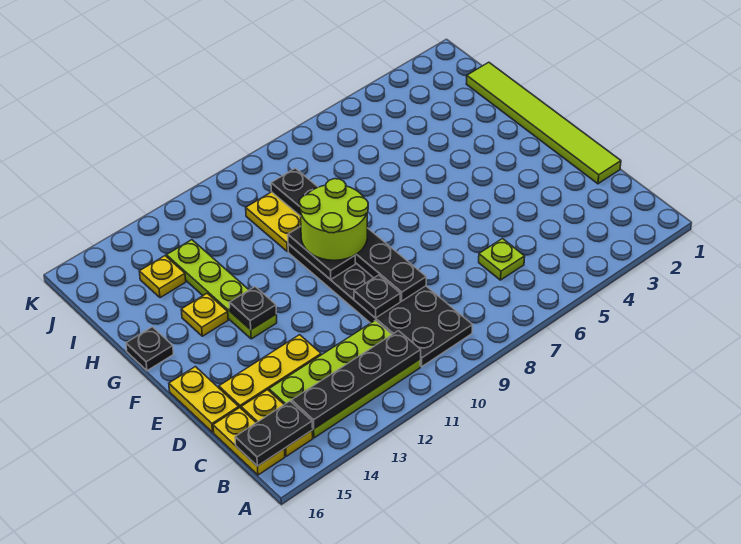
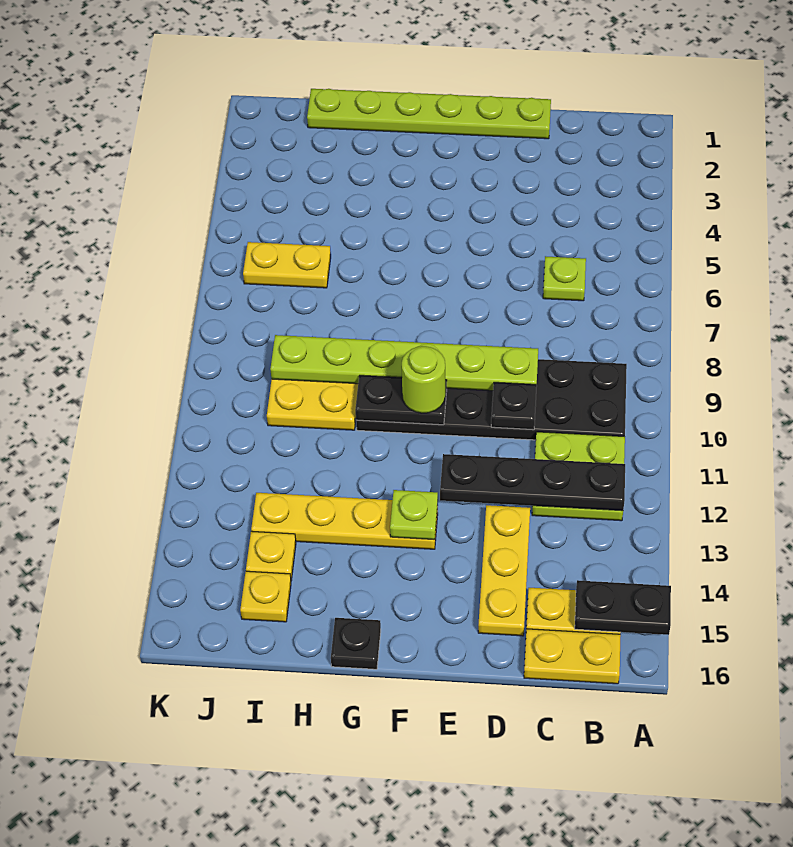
lime 2x4 plate [269,320,421,438] -> lime 2x2 plate [532,432,625,521]
black 1x4 plate [291,331,421,429] -> black 1x4 plate turned to [440,454,625,511]
black 1x2 plate [235,401,312,466] -> black 1x2 plate turned to [575,580,671,635]
lime 1x6 tile [466,62,621,184] -> lime 1x6 plate [307,89,551,139]
black 1x6 plate [271,168,426,301] -> lime 1x6 plate [270,335,538,391]
yellow 1x2 plate [169,367,239,432] -> yellow 1x2 plate moved to [243,242,331,288]
lime 2x2 round brick [299,179,368,260] -> lime 1x1 round brick [402,346,445,413]
lime 1x4 plate [167,240,277,339] -> yellow 1x4 plate [251,493,438,549]
black 1x1 plate [230,287,276,330] -> lime 1x1 plate [390,490,438,540]
yellow 1x1 plate [181,293,228,336] -> yellow 1x1 plate moved to [240,571,291,622]

